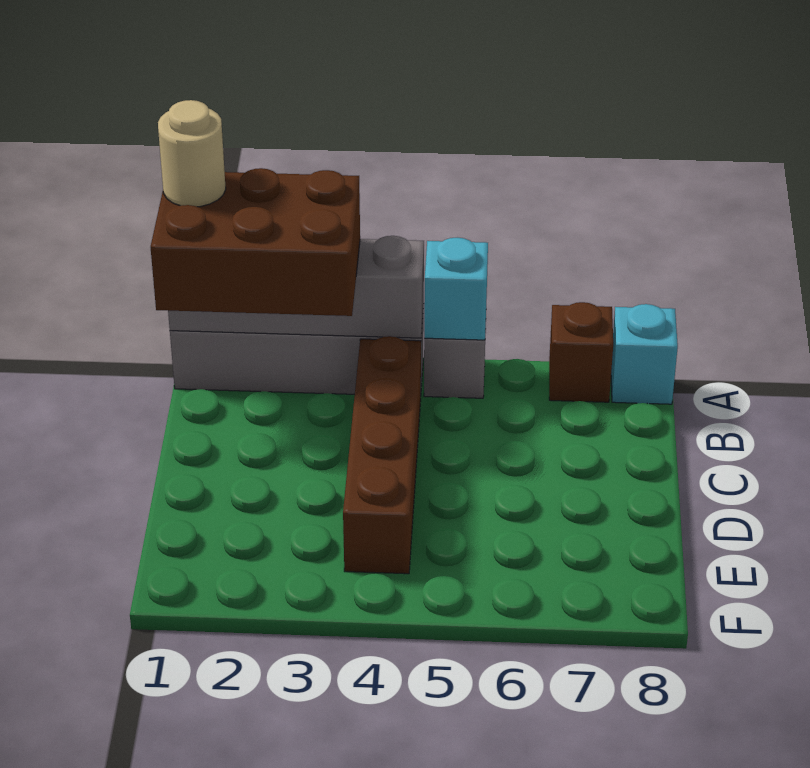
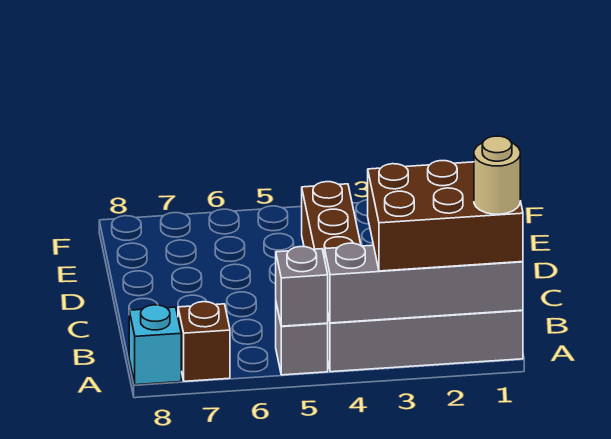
cyan 1x1 brick [424,238,488,340] -> grey 1x1 brick [276,247,328,326]

